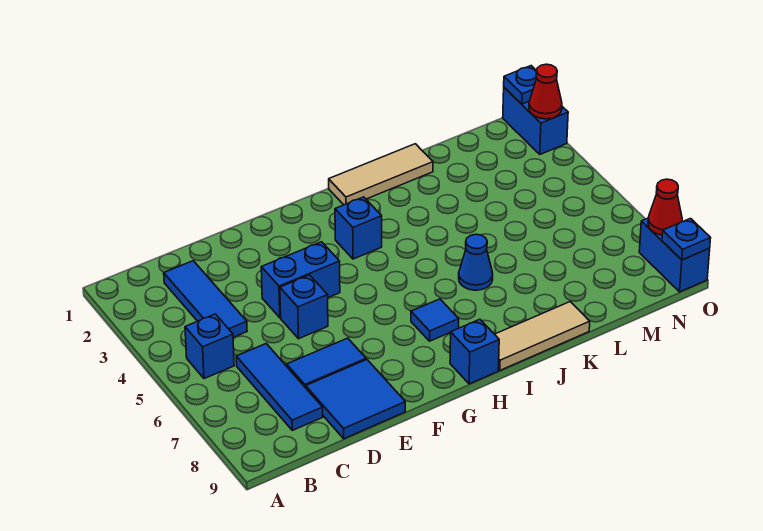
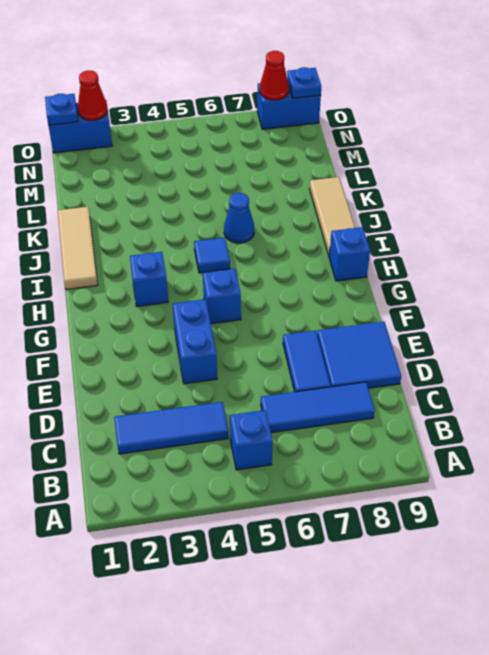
blue 1x1 brick [280,275,328,339] -> blue 1x1 brick moved to [203,269,241,324]
blue 1x1 tile [411,299,459,341] -> blue 1x1 tile moved to [194,237,230,273]

